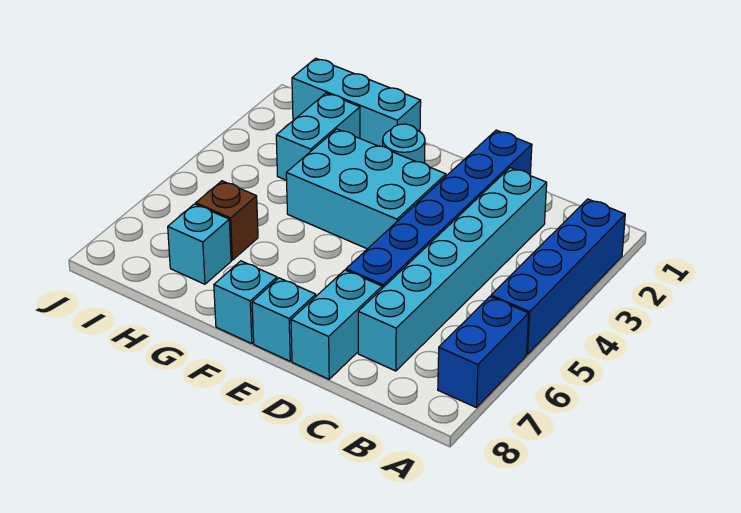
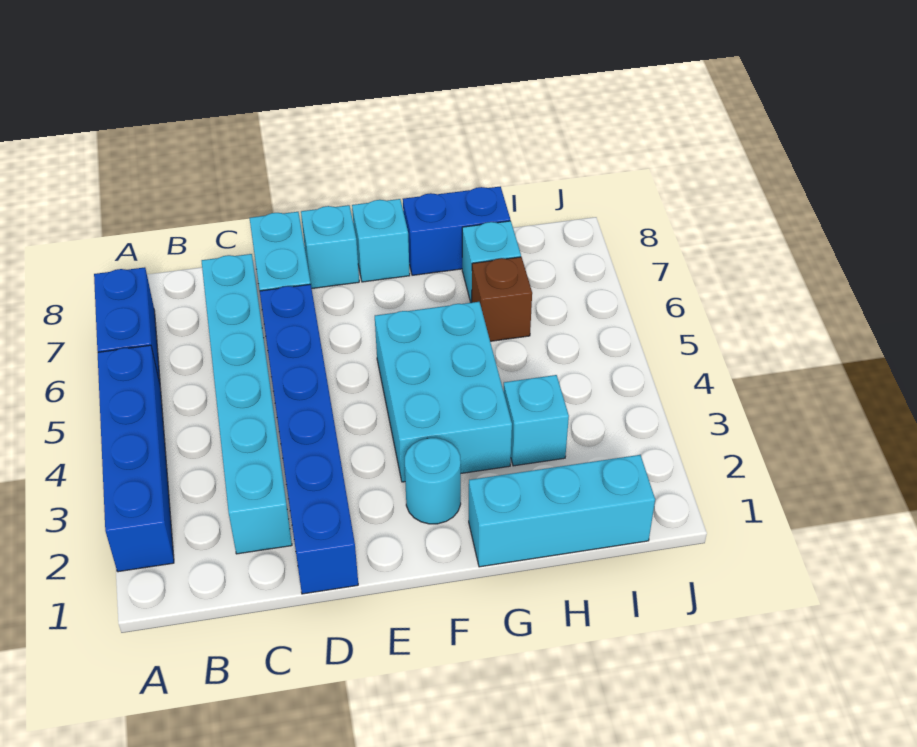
cyan 2x3 brick [286,129,446,249] -> cyan 2x3 brick turned to [375,302,512,482]
none -> blue 1x2 brick [403,187,510,275]
cyan 1x2 brick [276,93,360,180] -> cyan 1x1 brick [503,375,569,466]

